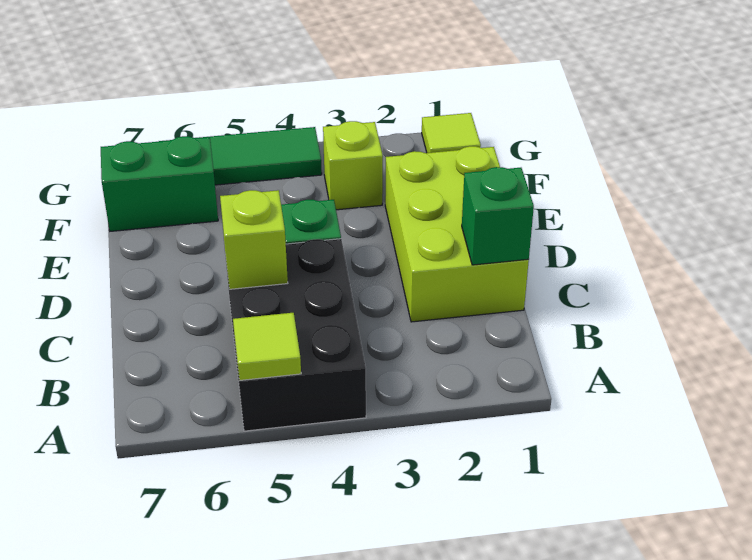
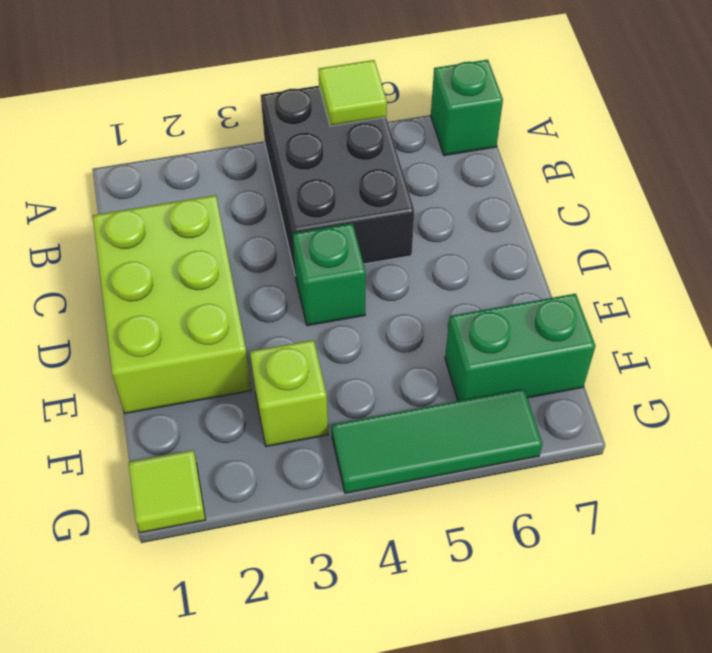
green 1x1 brick [462,167,534,265] -> green 1x1 brick moved to [431,60,503,156]
lime 1x1 brick [220,190,288,289] -> none

